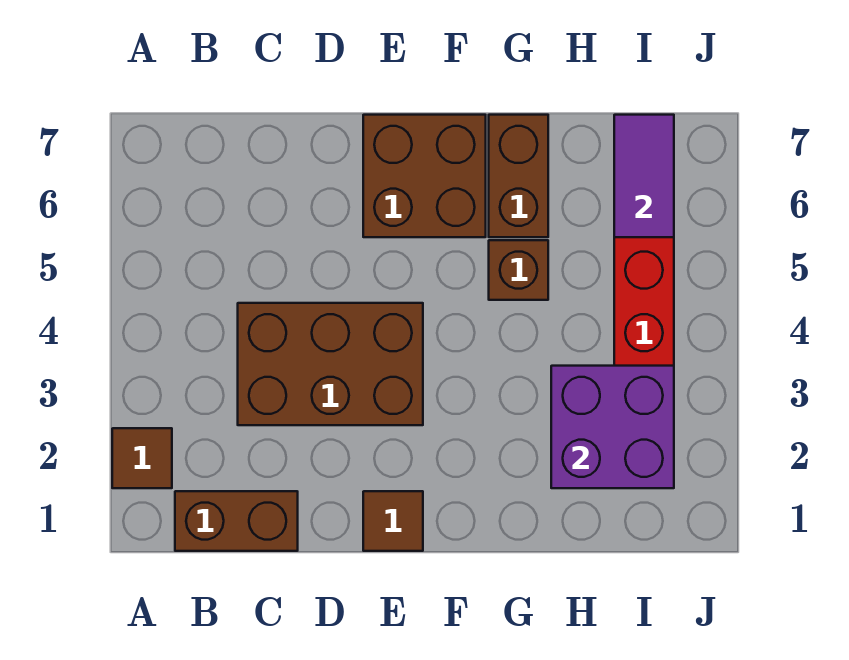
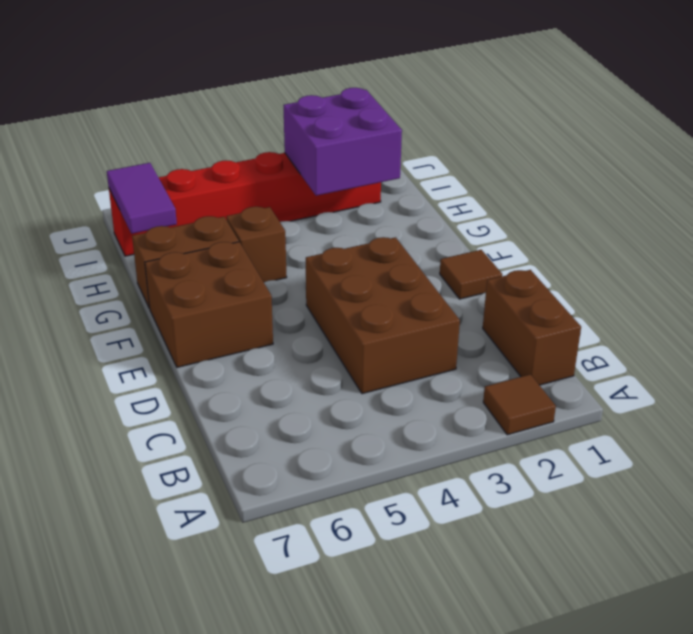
purple 1x2 tile [614,115,674,237] -> purple 1x2 tile turned to [107,163,177,234]

